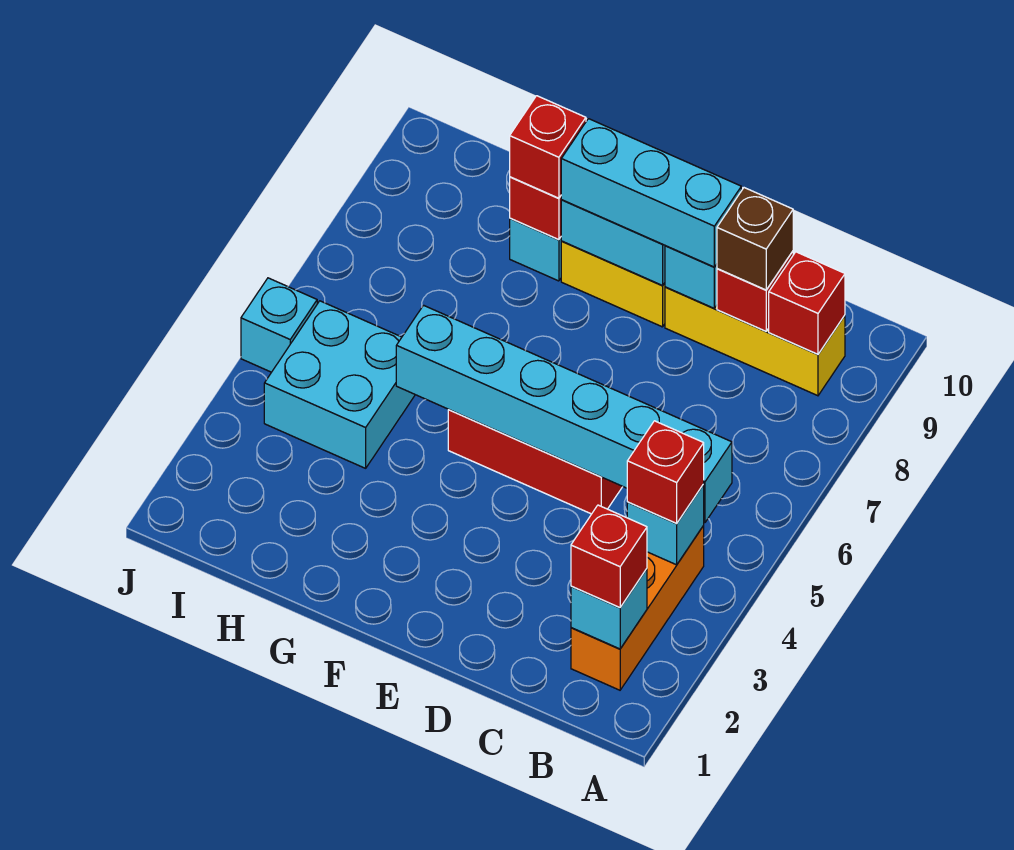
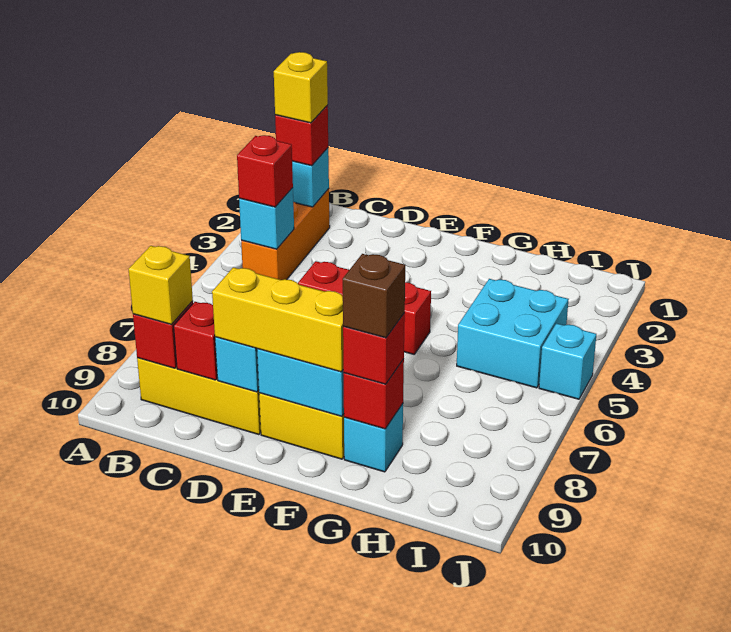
none -> yellow 1x1 brick [274,52,328,123]
cyan 1x6 brick [396,305,732,523] -> none
none -> yellow 1x1 brick [129,246,193,324]
brown 1x1 brick [717,188,793,290] -> brown 1x1 brick moved to [343,254,405,338]
cyan 1x3 brick [561,119,741,267] -> yellow 1x3 brick [212,267,343,372]

